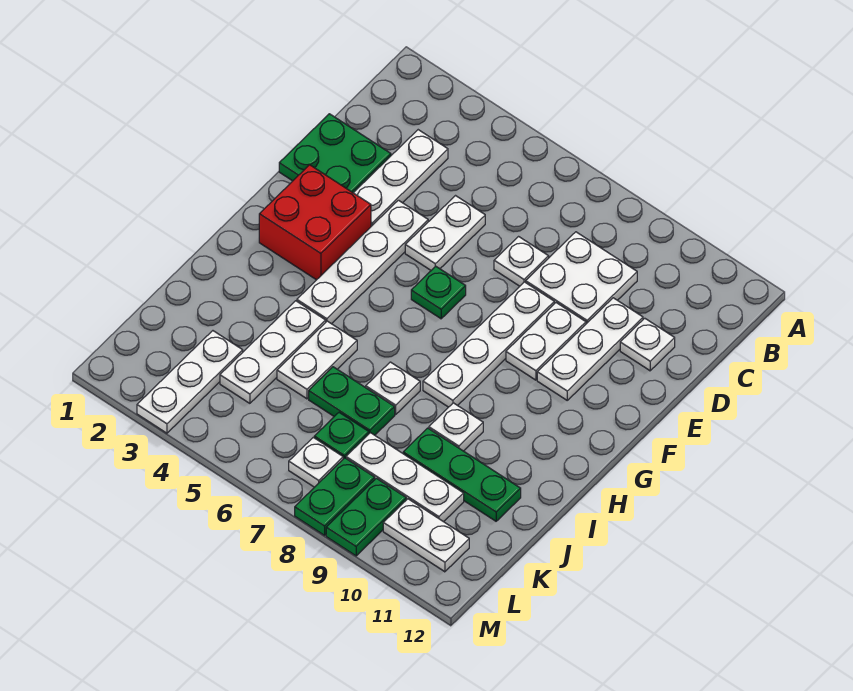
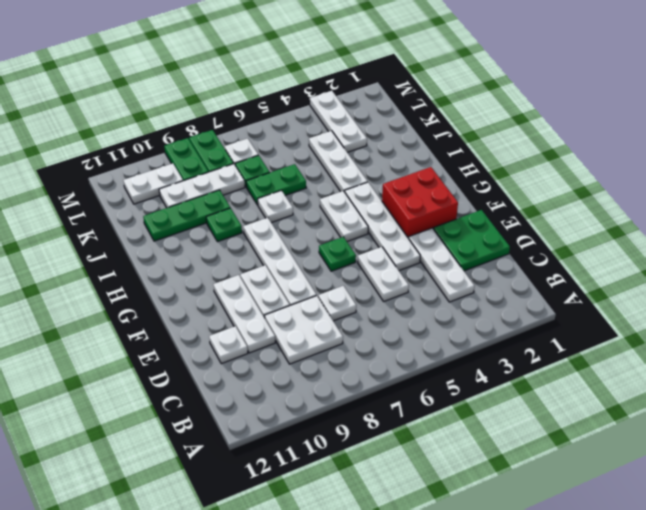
white 1x2 plate [277,321,357,399] -> white 1x2 plate moved to [320,191,368,241]
white 1x1 plate [429,403,483,451] -> green 1x1 plate [206,208,242,242]

